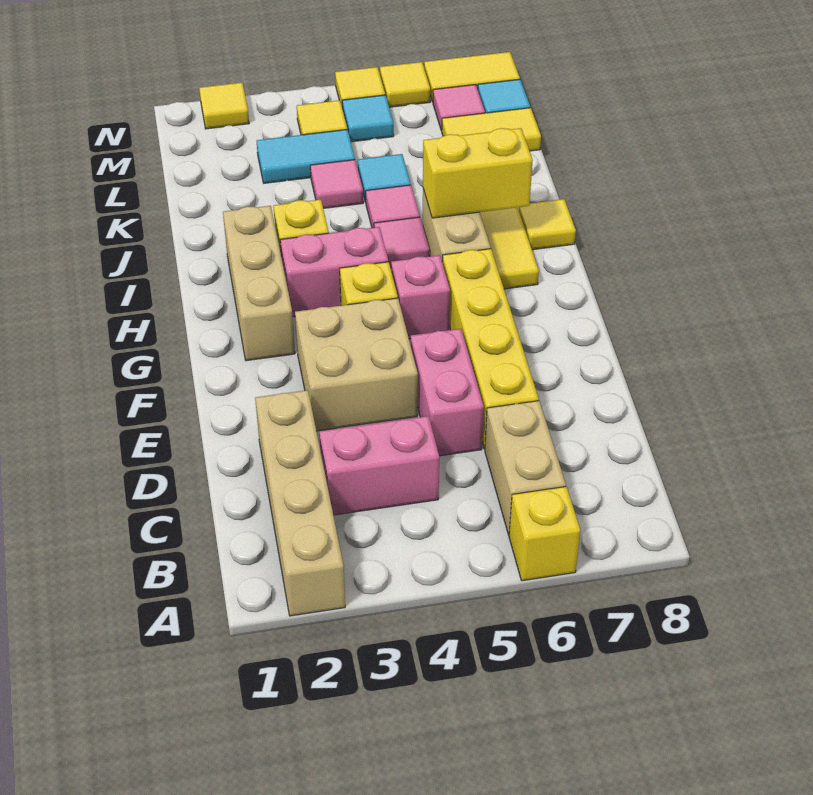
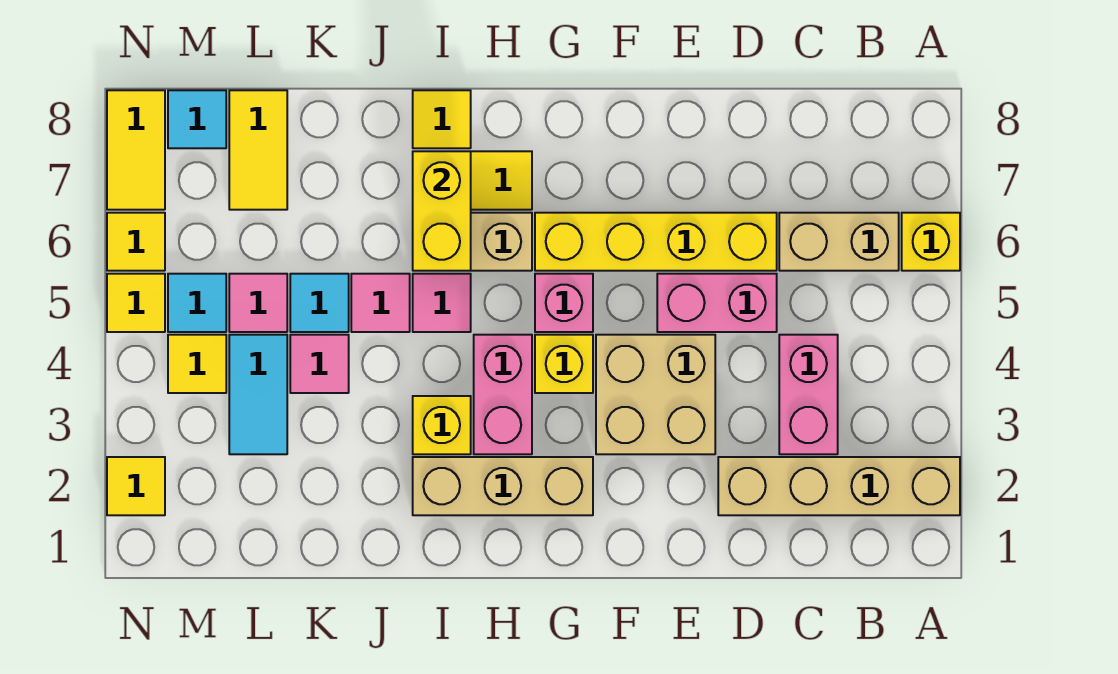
pink 1x1 tile [433,85,485,131] -> pink 1x1 tile moved to [229,274,287,332]

